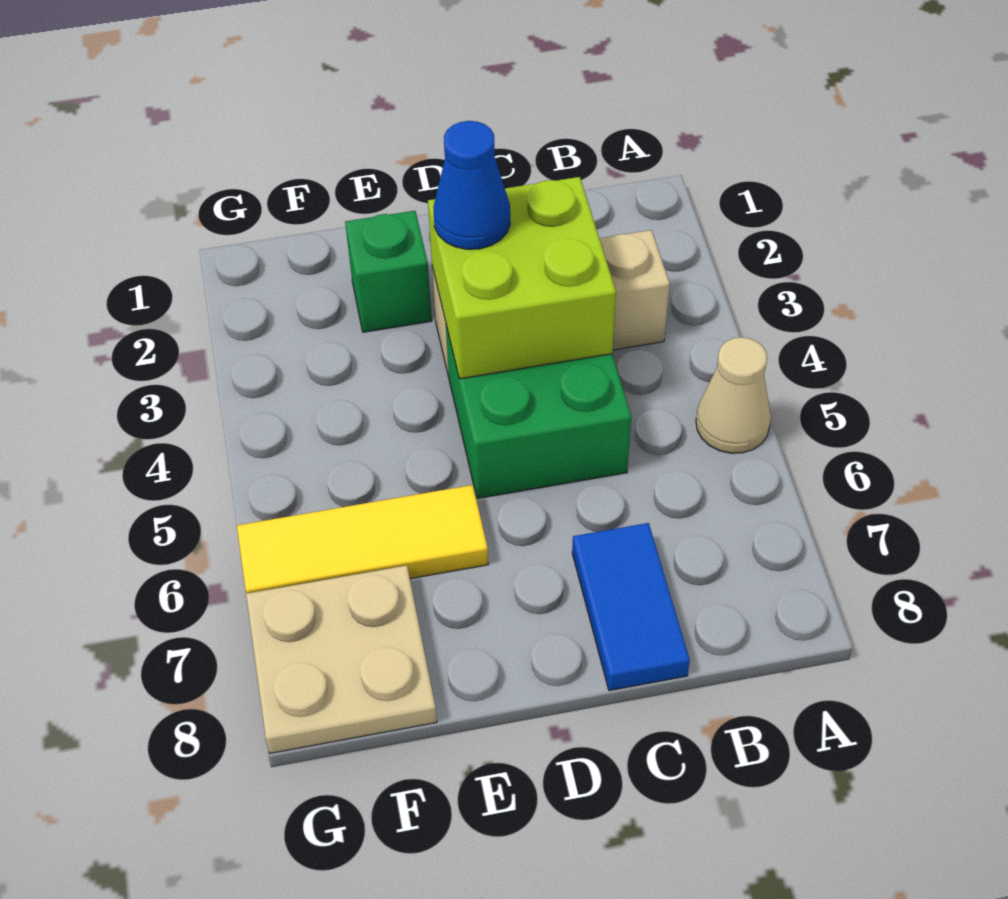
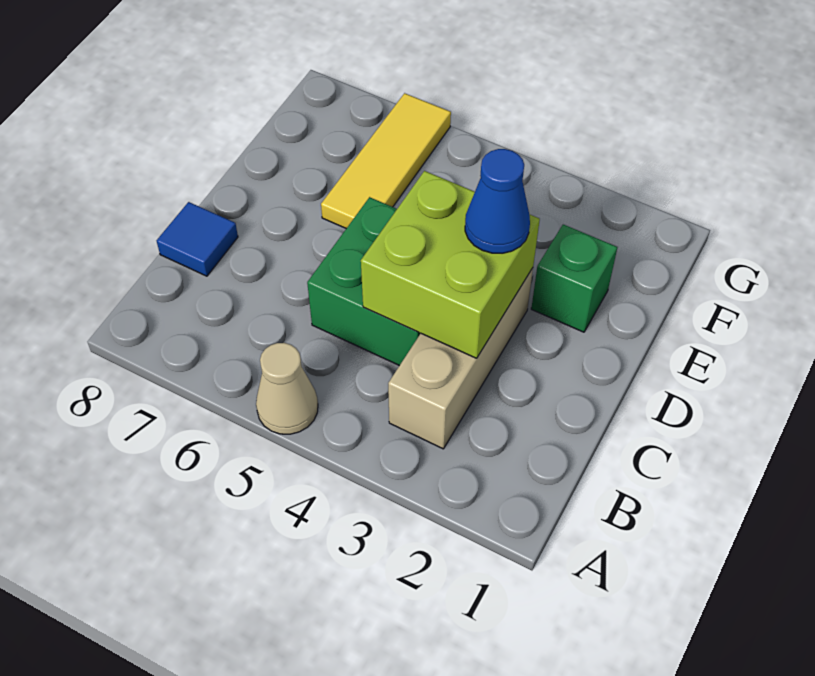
blue 1x2 tile [572,523,690,691] -> blue 1x1 tile [157,202,238,276]
tan 2x2 plate [246,565,437,753] -> none

